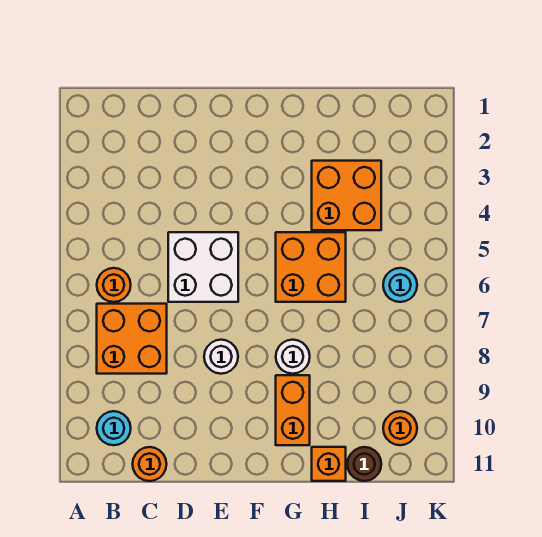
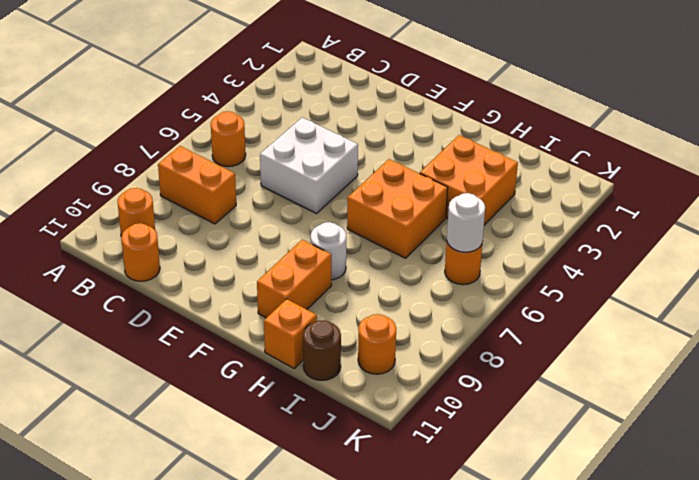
orange 2x2 brick [97,304,167,374] -> orange 1x2 brick [158,146,236,224]
cyan 1x1 round brick [97,411,131,445] -> orange 1x1 round brick [117,188,155,236]
white 1x1 round brick [204,340,238,374] -> white 1x1 round brick moved to [447,193,485,252]
cyan 1x1 round brick [383,268,417,302] -> orange 1x1 round brick [445,243,482,285]

